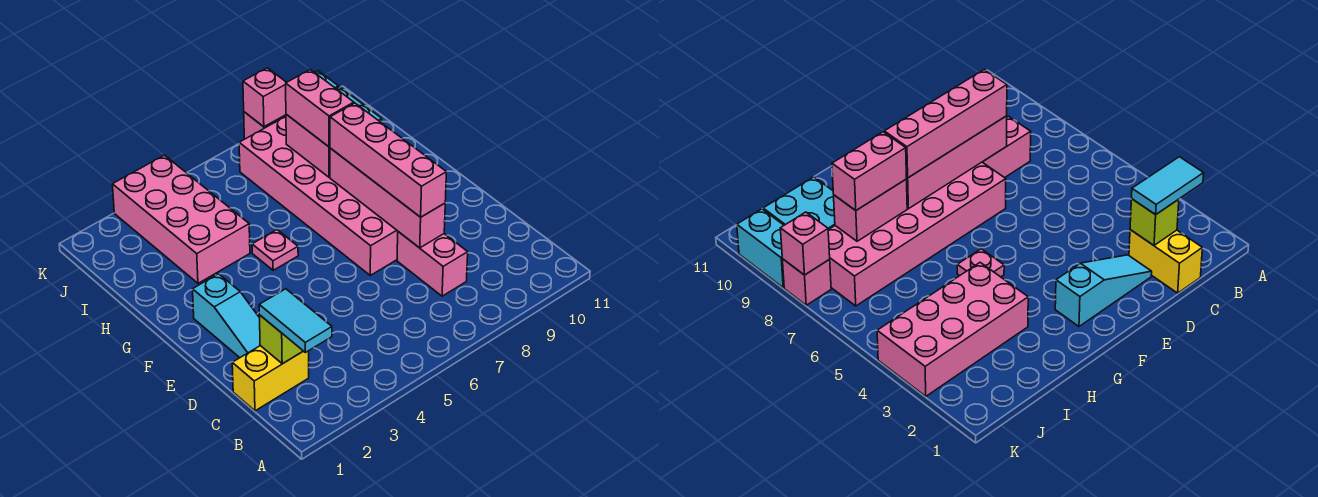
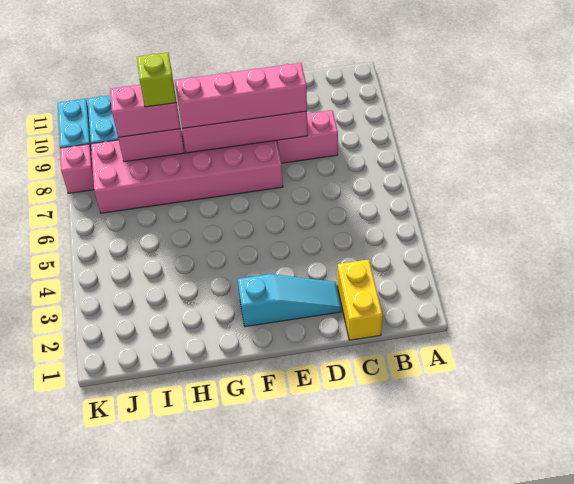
cyan 1x2 tile [259,289,332,352] -> none
lime 1x1 brick [260,315,303,364] -> lime 1x1 brick moved to [137,53,176,107]
pink 1x1 plate [252,230,298,270] -> none
pink 2x4 brick [112,155,250,283] -> none
pink 1x1 brick [243,68,286,127] -> none

